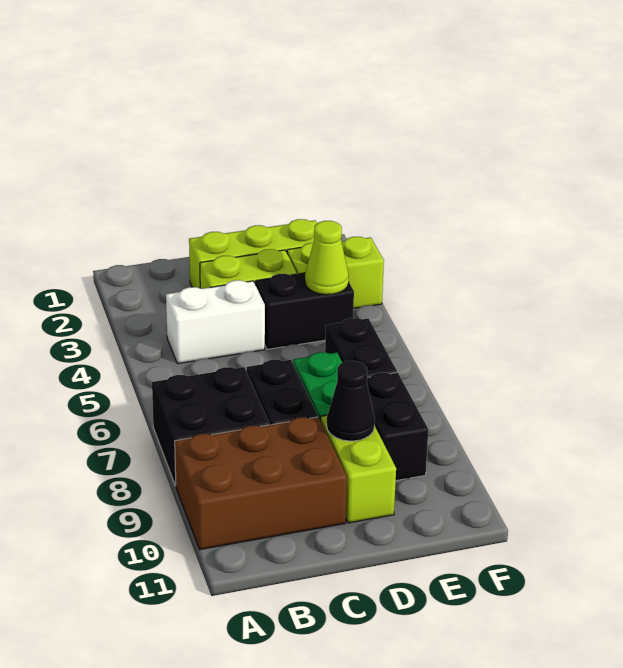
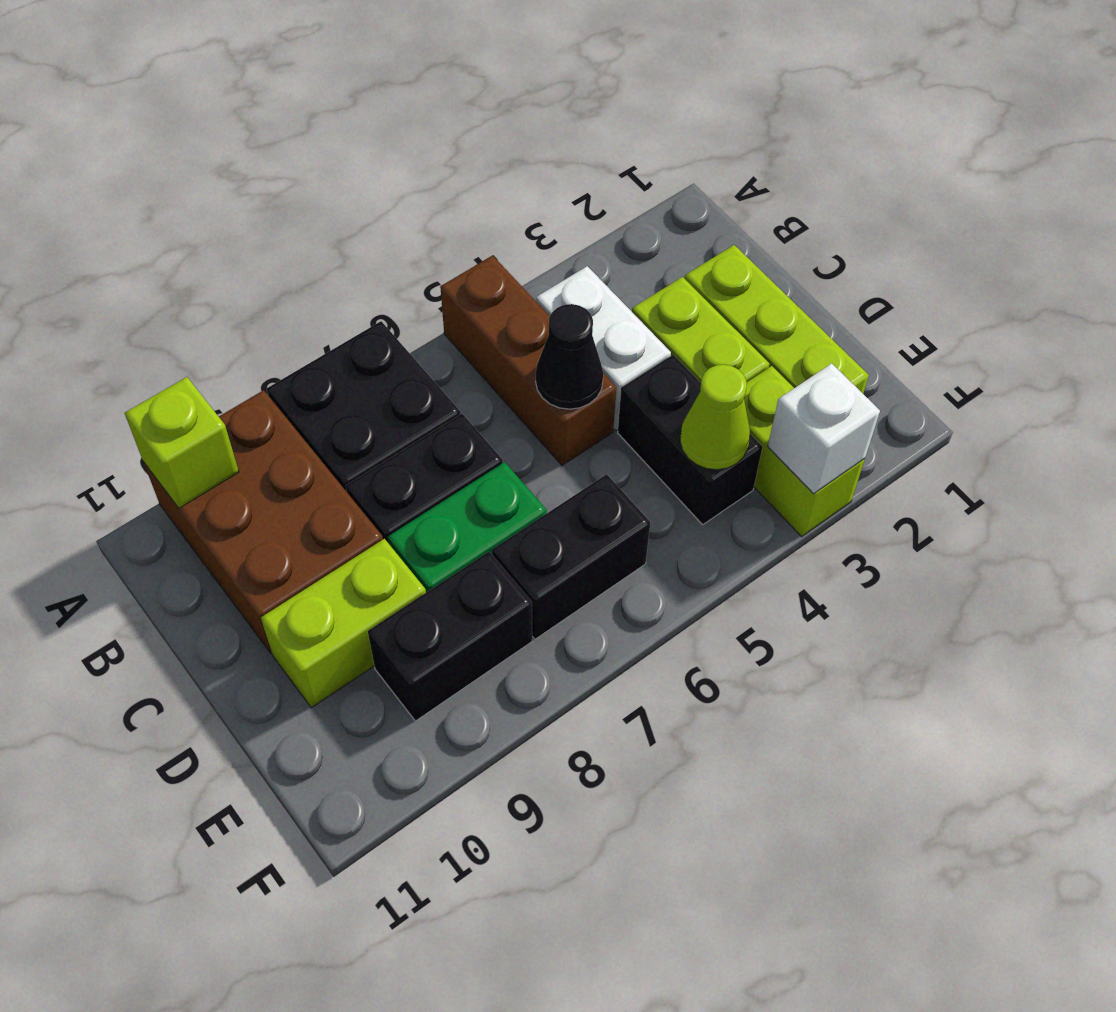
none -> brown 1x3 brick [440,256,616,465]
none -> lime 1x1 brick [125,377,239,508]
black 1x1 cone [327,361,375,441] -> black 1x1 cone moved to [536,304,603,409]
none -> white 1x1 brick [768,363,880,494]

